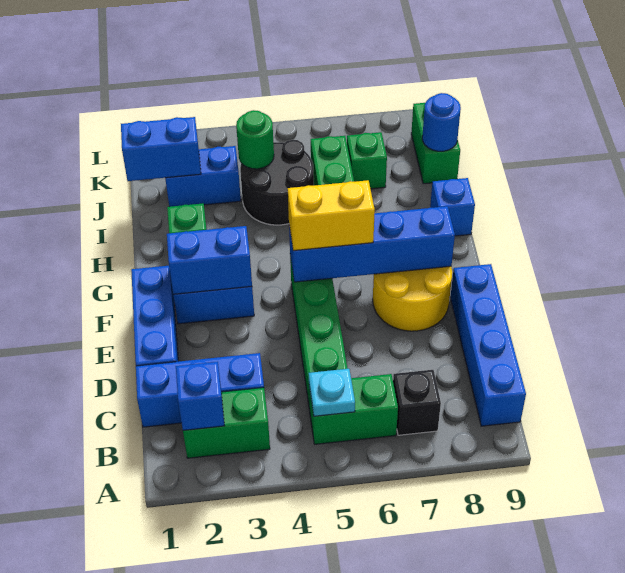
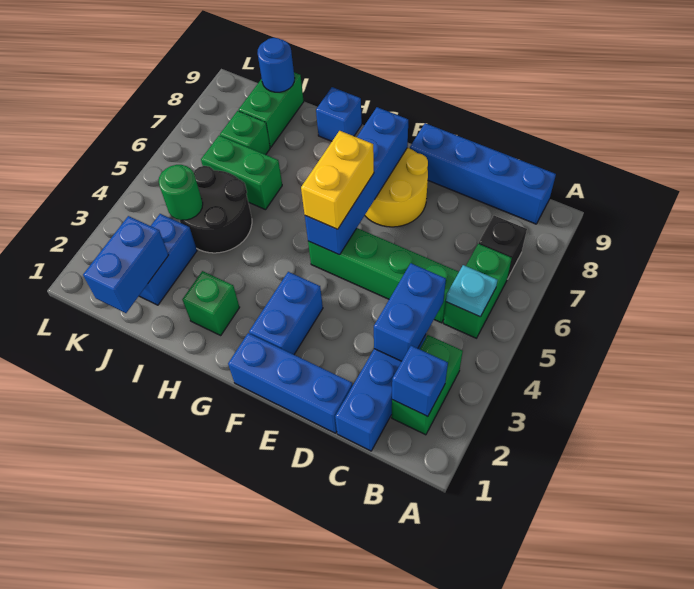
blue 1x2 brick [167,226,252,294] -> blue 1x2 brick moved to [374,263,446,361]
green 1x2 brick [411,103,460,184] -> green 1x2 brick turned to [239,72,304,147]

